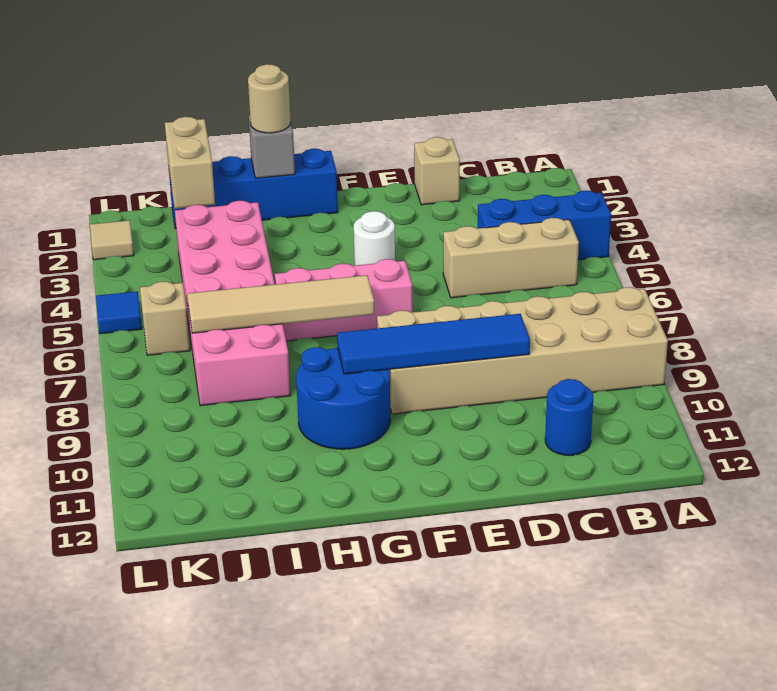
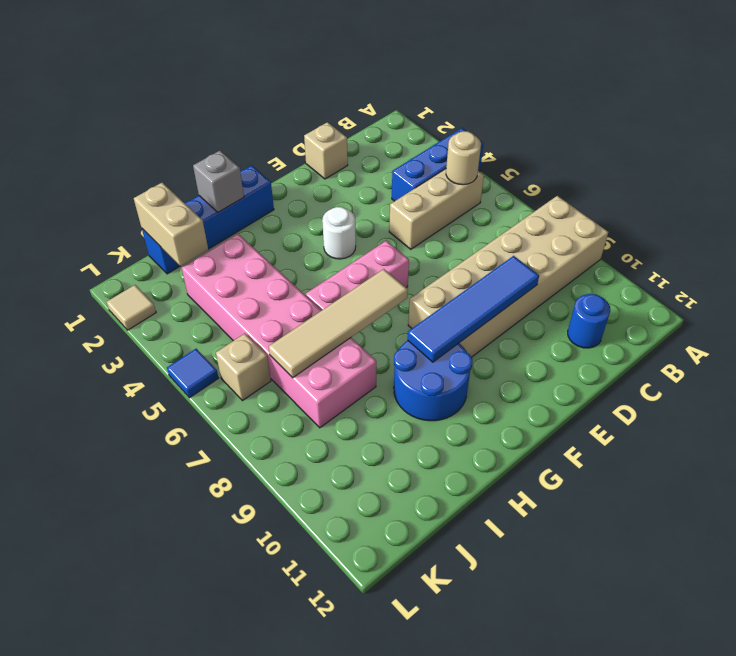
tan 1x1 round brick [248,64,291,133] -> tan 1x1 round brick moved to [446,131,481,185]

